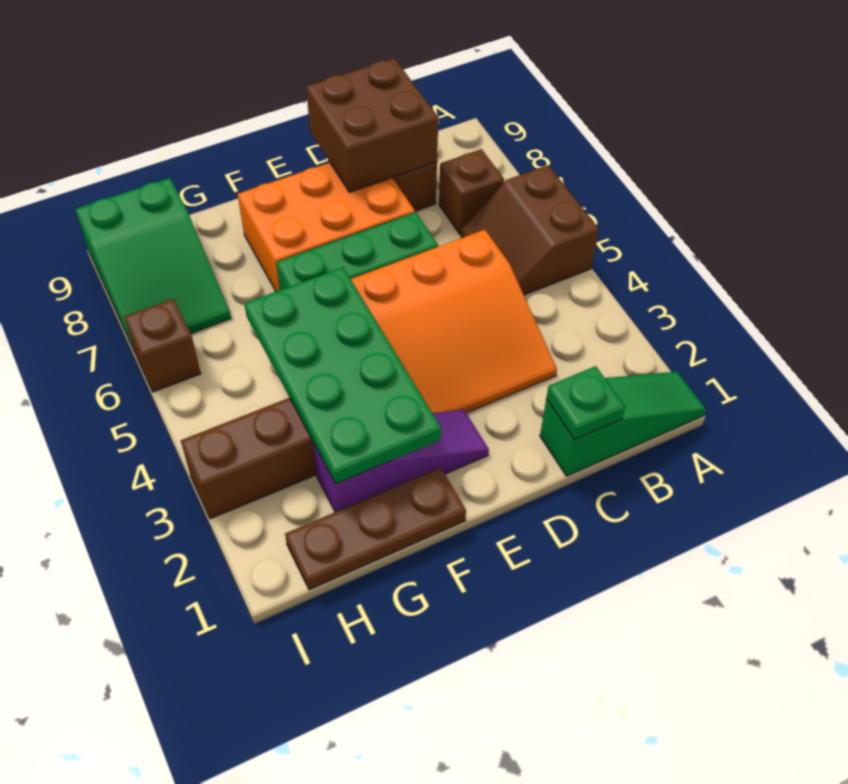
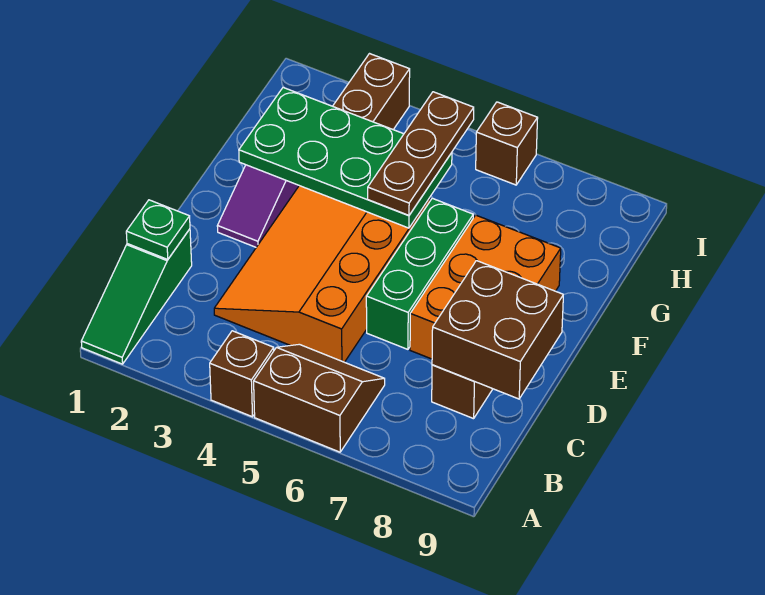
brown 1x1 brick [439,149,504,235] -> brown 1x1 brick moved to [210,331,274,417]
brown 1x3 plate [285,468,466,590] -> brown 1x3 plate moved to [368,92,474,215]
green 2x3 slope [75,178,231,352] -> none

